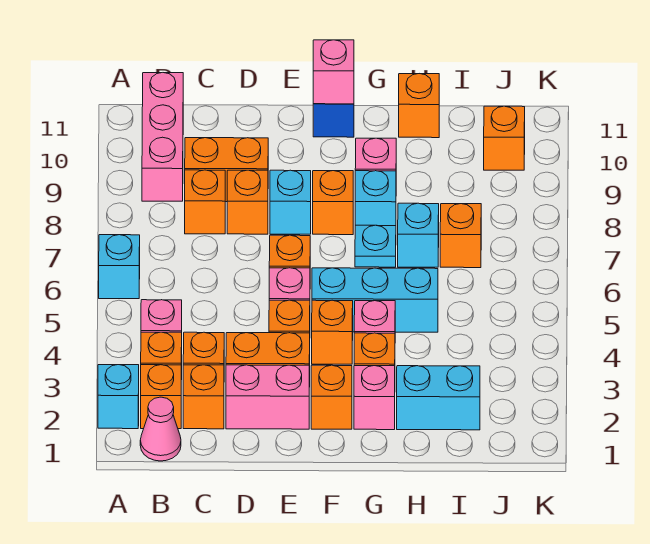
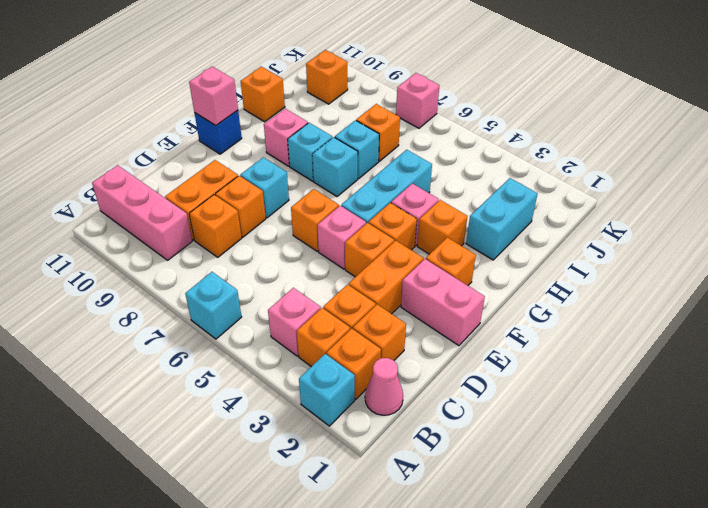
pink 1x2 brick [226,365,309,429] -> pink 1x2 brick turned to [401,259,485,346]
orange 1x1 brick [313,171,353,235] -> none
pink 1x1 brick [354,366,395,430] -> pink 1x1 brick moved to [396,73,439,128]
cyan 1x1 plate [355,225,396,267] -> cyan 1x1 brick [312,137,358,196]

